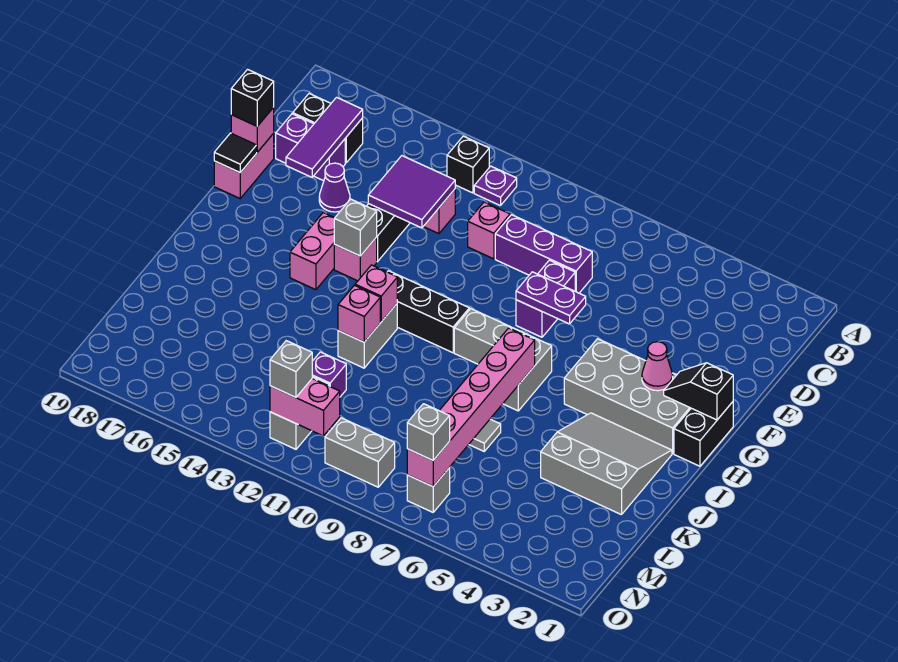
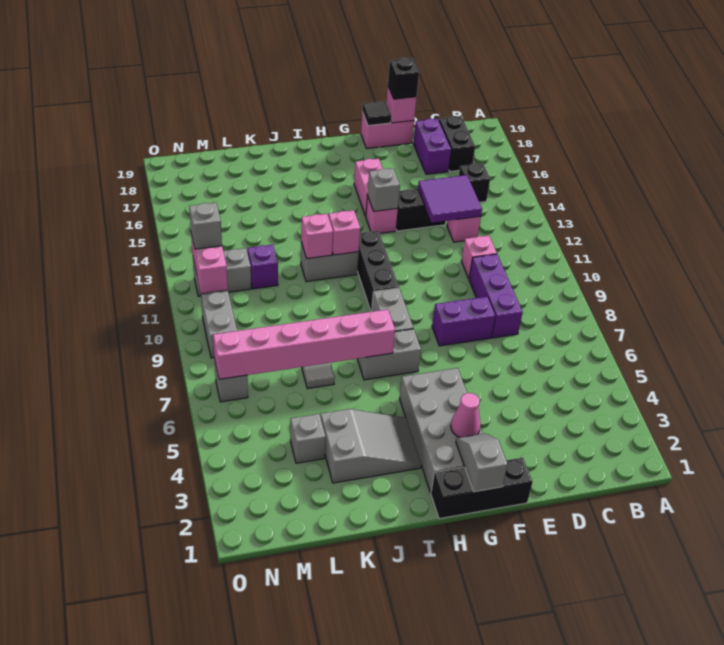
purple 1x1 plate [474,166,517,206] -> none
black 1x1 brick [447,136,489,193] -> black 1x1 brick moved to [459,163,490,202]
purple 1x3 tile [286,97,363,177] -> none
purple 1x1 cone [319,163,350,212] -> none
purple 1x2 plate [516,272,586,324] -> none
black 1x2 brick [674,402,733,466] -> black 1x3 brick [431,458,533,519]
black 1x2 slope [664,363,733,420] -> grey 1x2 slope [456,433,508,492]
pink 1x2 brick [290,213,334,290] -> pink 1x2 brick turned to [354,159,383,216]
grey 3x3 slope [541,413,672,515] -> grey 2x3 slope [321,409,421,483]
grey 1x1 brick [407,404,450,460] -> grey 1x1 brick moved to [290,414,326,463]

